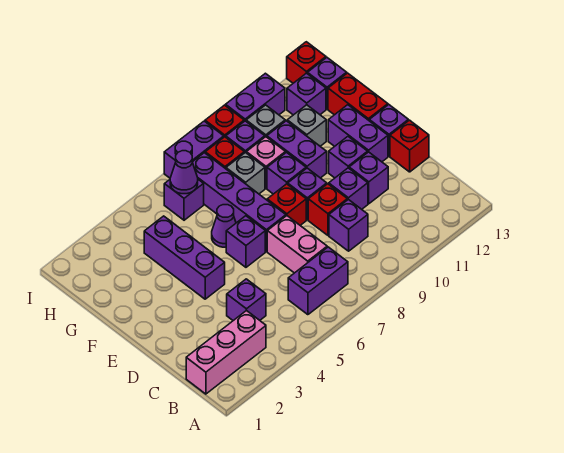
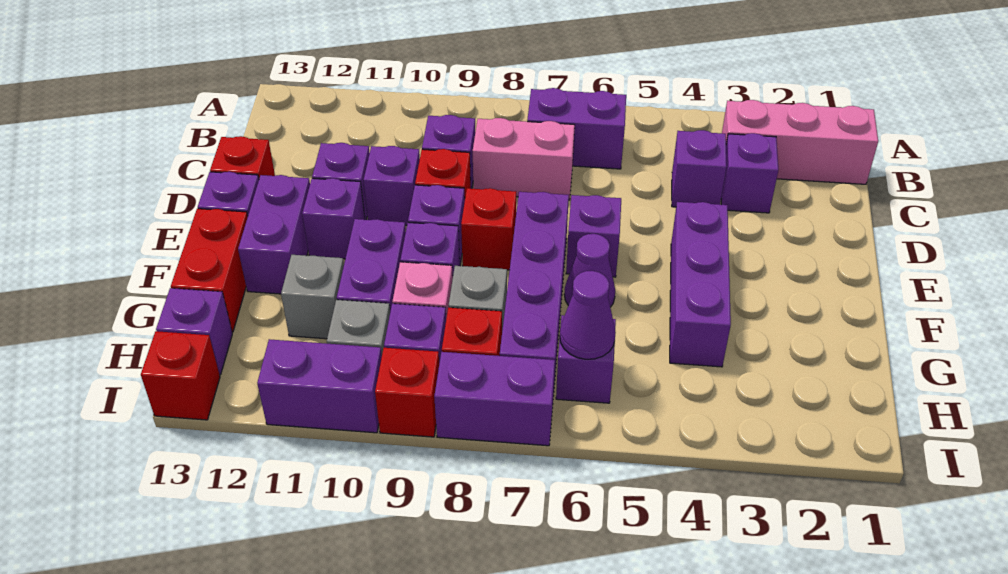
pink 1x2 brick [267,216,327,273] -> pink 1x2 brick turned to [473,118,575,200]
purple 1x1 brick [287,73,326,115] -> purple 1x1 brick moved to [721,133,778,213]

